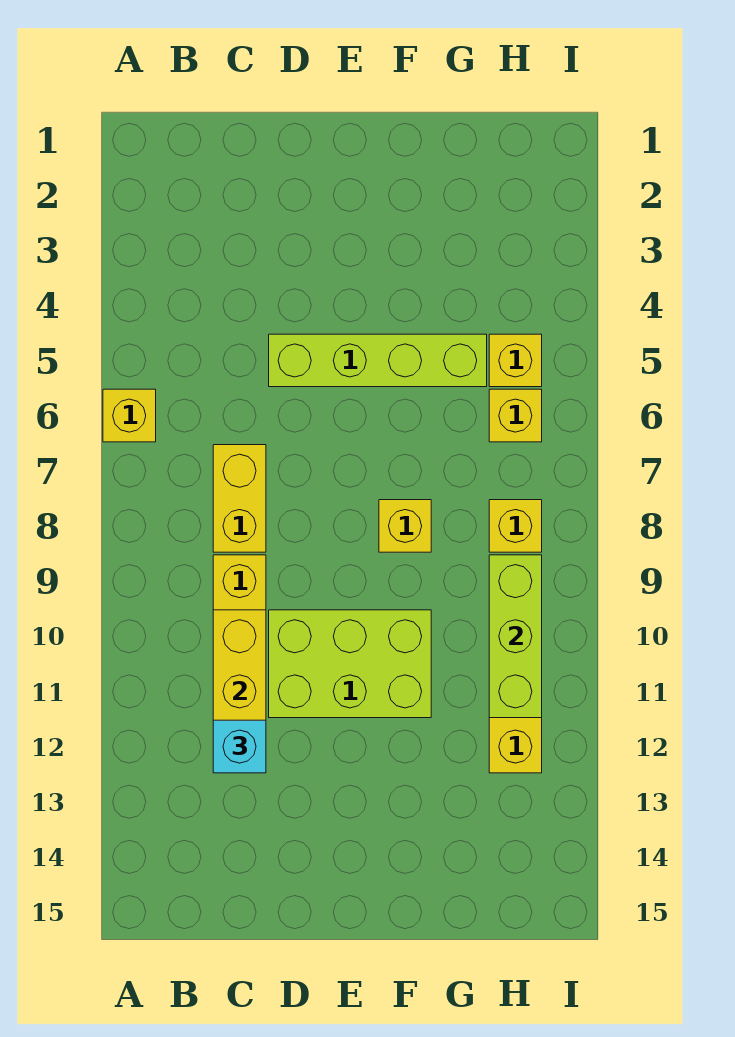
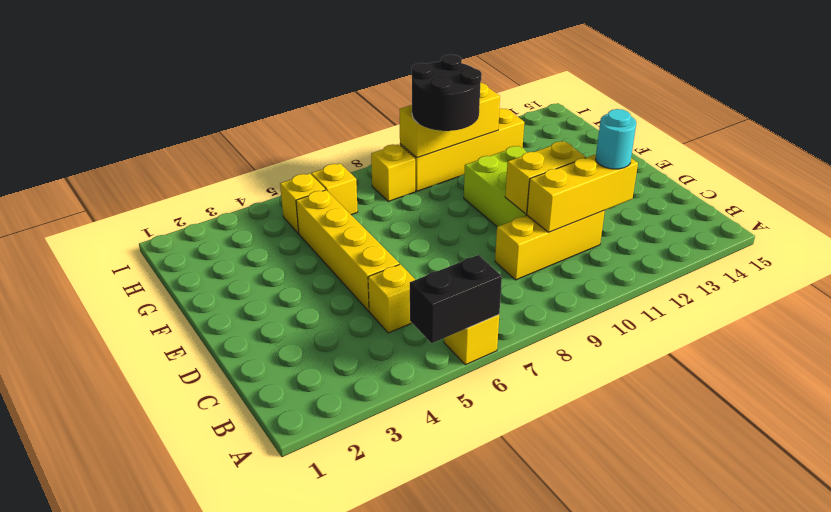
none -> black 1x2 brick [410,255,502,343]
yellow 1x2 brick [213,445,266,552] -> yellow 1x2 brick moved to [505,141,586,214]
cyan 1x1 brick [213,720,266,773] -> cyan 1x1 round brick [596,109,636,169]
lime 1x4 brick [269,334,487,387] -> yellow 1x4 brick [296,190,399,311]
yellow 1x1 brick [379,500,431,552] -> yellow 1x1 brick moved to [368,264,415,333]
none -> black 2x2 round brick [412,54,482,131]
lime 1x3 brick [489,555,542,718] -> yellow 1x3 brick [400,83,500,158]

